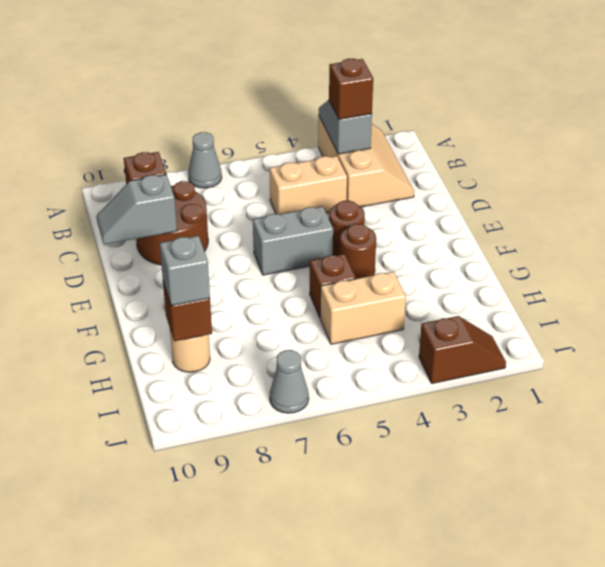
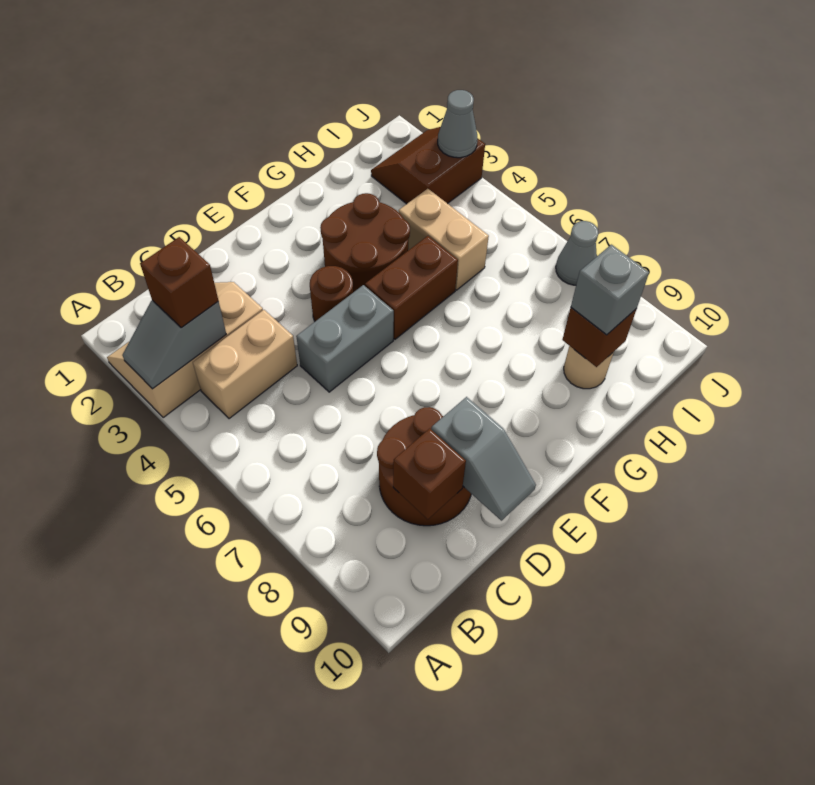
grey 1x1 cone [188,132,222,188] -> grey 1x1 cone moved to [438,90,478,158]
tan 1x2 brick [270,156,347,214] -> tan 1x2 brick turned to [193,310,297,419]
grey 1x2 brick [253,206,333,275] -> grey 1x2 brick turned to [296,285,394,392]
brown 1x1 round brick [340,224,376,279] -> brown 2x2 round brick [320,193,410,292]
brown 1x1 brick [310,254,356,317] -> brown 1x2 brick [365,236,458,339]
brown 1x2 slope [419,316,506,384] -> brown 2x2 slope [371,127,485,204]

